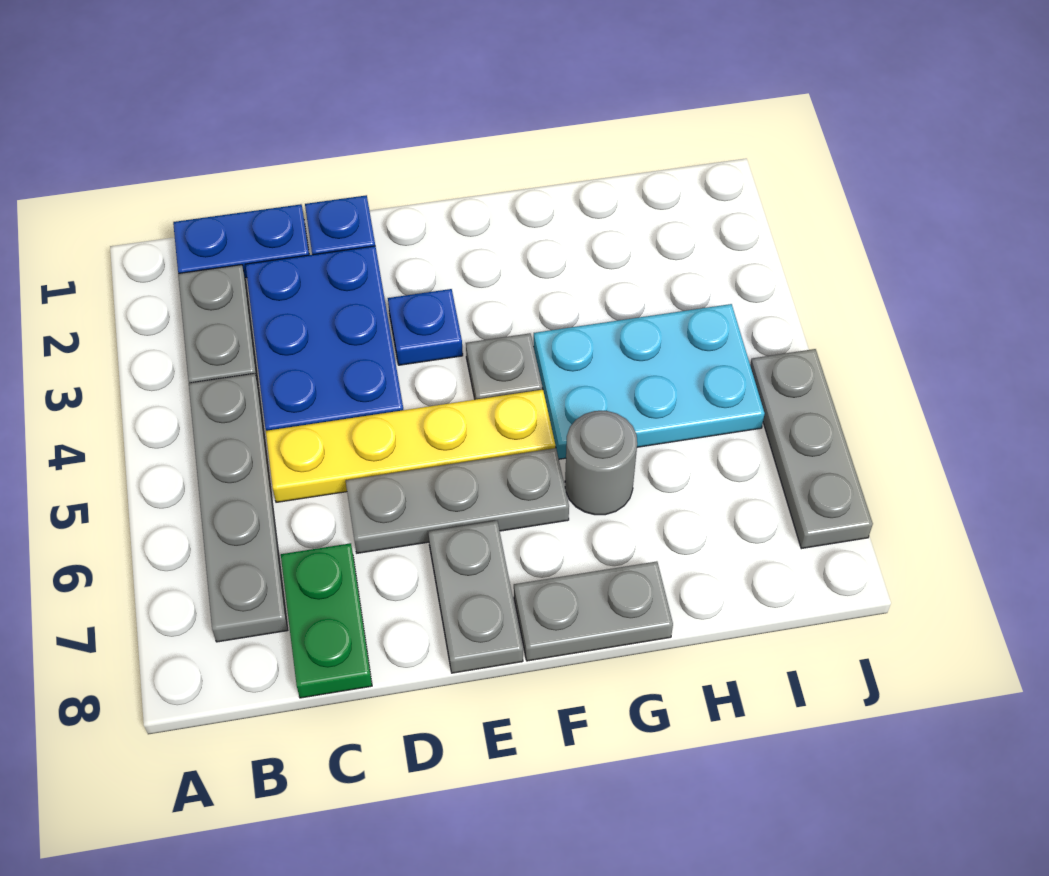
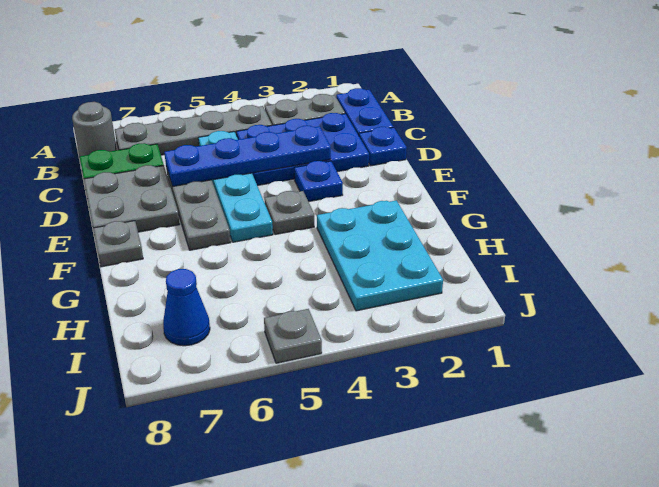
yellow 1x4 plate [266,390,556,502] -> cyan 1x4 plate [198,131,273,242]
none -> blue 1x4 plate [164,126,331,186]
grey 1x2 plate [428,521,523,673] -> grey 2x2 plate [84,165,180,232]
grey 1x2 plate [514,561,673,661] -> grey 1x1 plate [93,221,143,267]
cyan 2x3 plate [534,304,765,459] -> cyan 2x3 plate moved to [317,200,443,311]
grey 1x1 round brick [565,411,637,515] -> grey 1x1 round brick moved to [72,102,117,156]
none -> blue 1x1 cone [163,269,210,346]
grey 1x3 plate [750,349,873,549] -> grey 1x1 plate [264,309,322,363]

